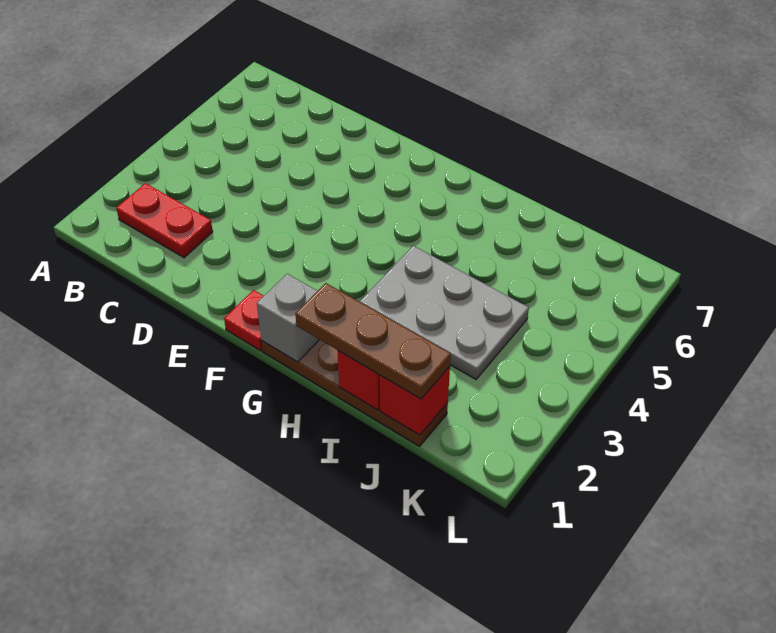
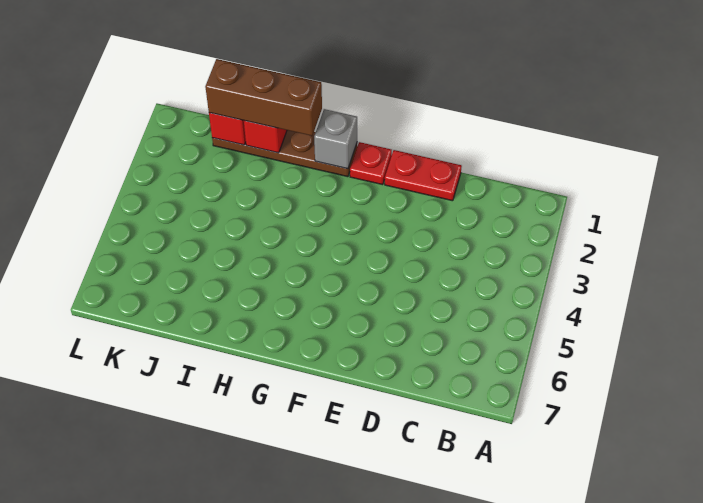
red 1x2 plate [116,183,213,258] -> red 1x2 plate moved to [385,150,462,201]
brown 1x3 plate [295,283,451,399] -> brown 1x3 brick [205,59,322,136]
grey 2x3 plate [360,246,529,379] -> none

